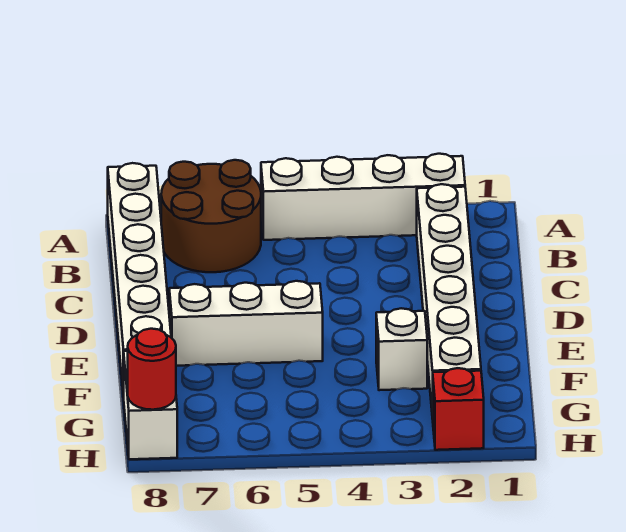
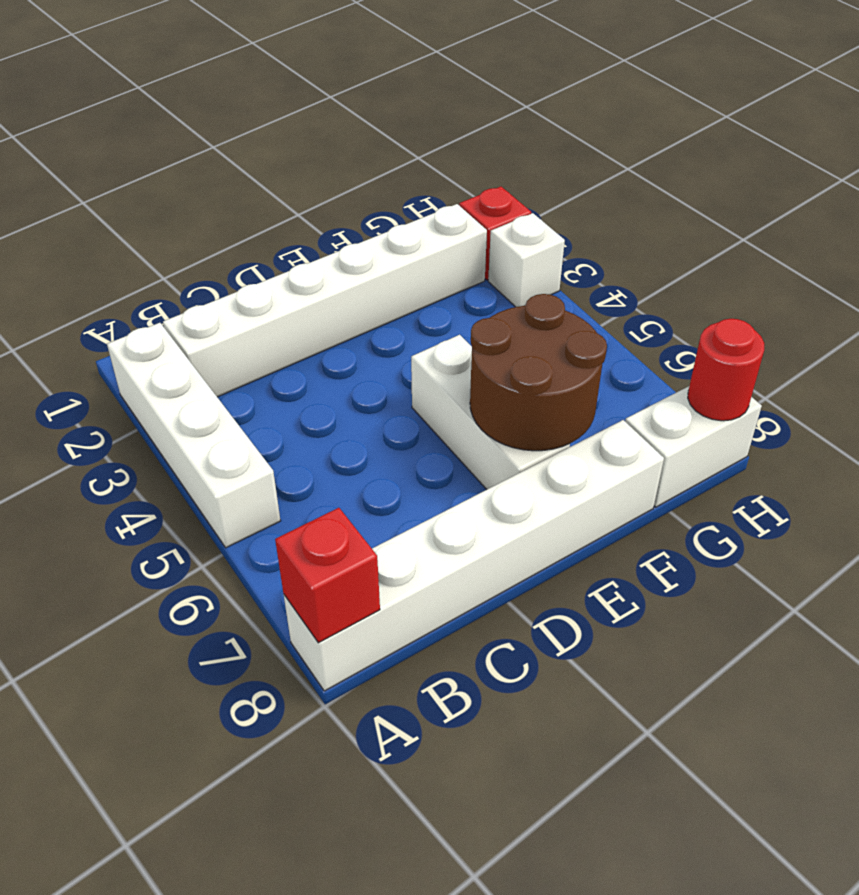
brown 2x2 round brick [161,160,261,272] -> brown 2x2 round brick moved to [470,294,607,451]
none -> red 1x1 brick [275,508,380,643]
white 1x1 brick [376,308,427,390] -> white 1x1 brick moved to [488,213,565,307]

